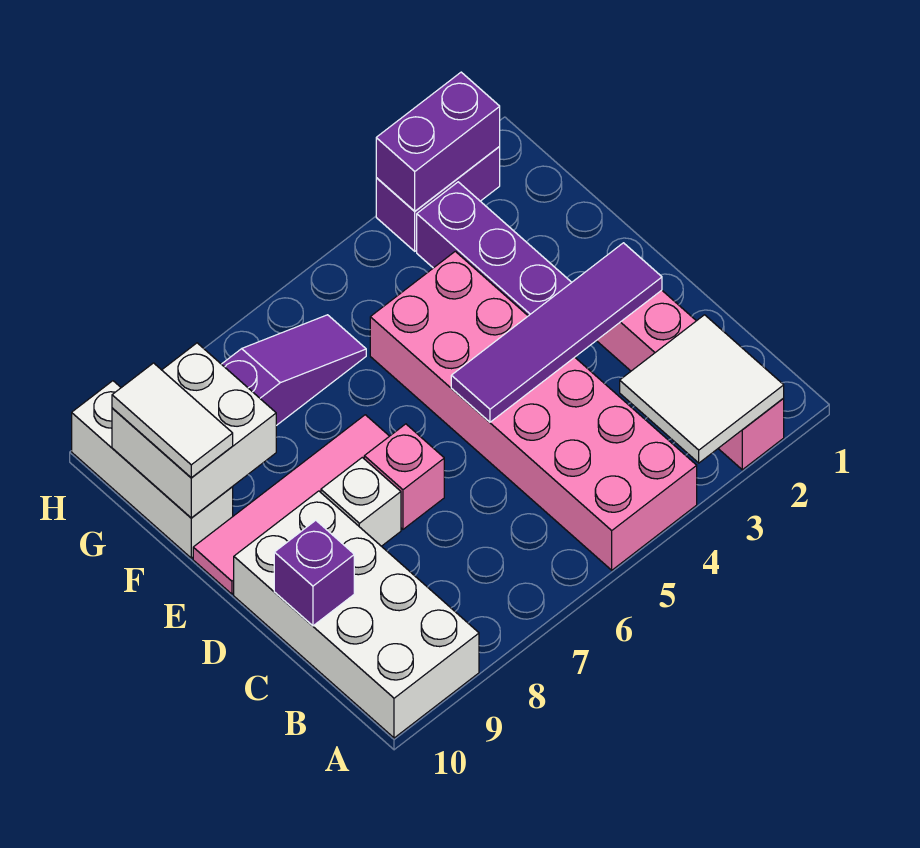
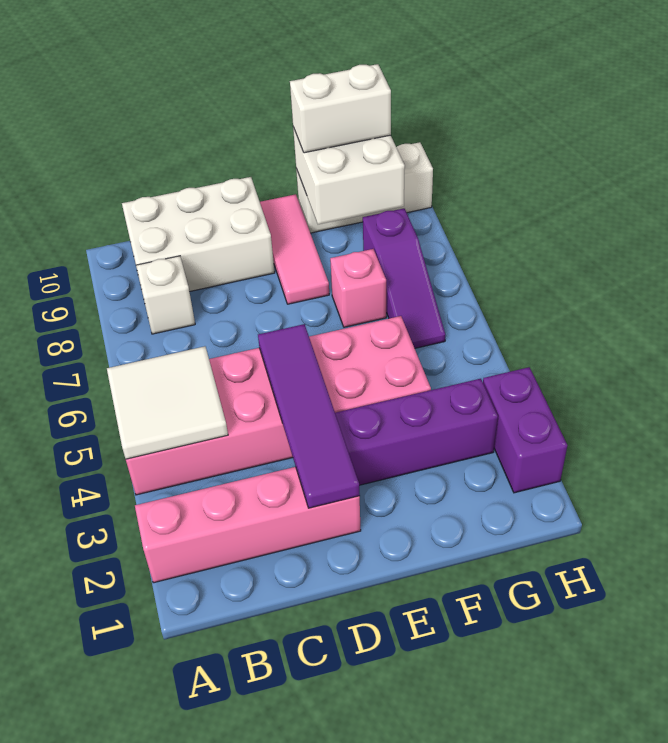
white 2x2 tile [620,315,784,463] -> white 2x2 tile moved to [107,346,228,459]
white 2x4 brick [234,491,479,738] -> white 2x3 brick [122,177,275,292]
purple 1x1 brick [274,520,354,626] -> none
pink 1x1 brick [364,424,444,529] -> pink 1x1 brick moved to [330,249,386,327]
white 1x1 brick [321,457,401,546] -> white 1x1 brick moved to [136,256,195,334]
pink 1x4 tile [193,415,389,594] -> pink 1x3 tile [260,194,329,304]
white 1x2 tile [112,363,233,478] -> white 1x2 brick [290,64,391,153]
purple 1x2 brick [376,72,500,211] -> none

